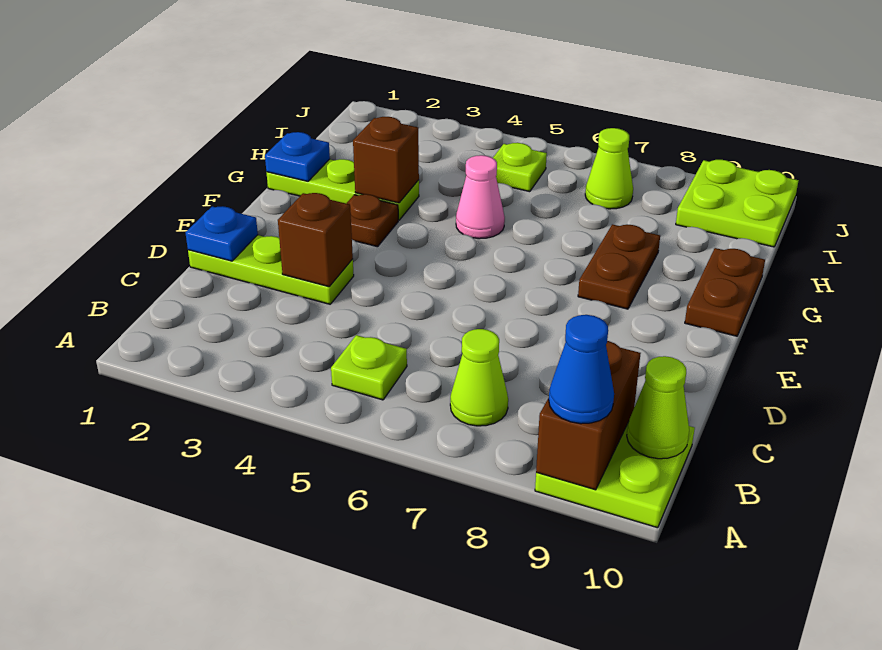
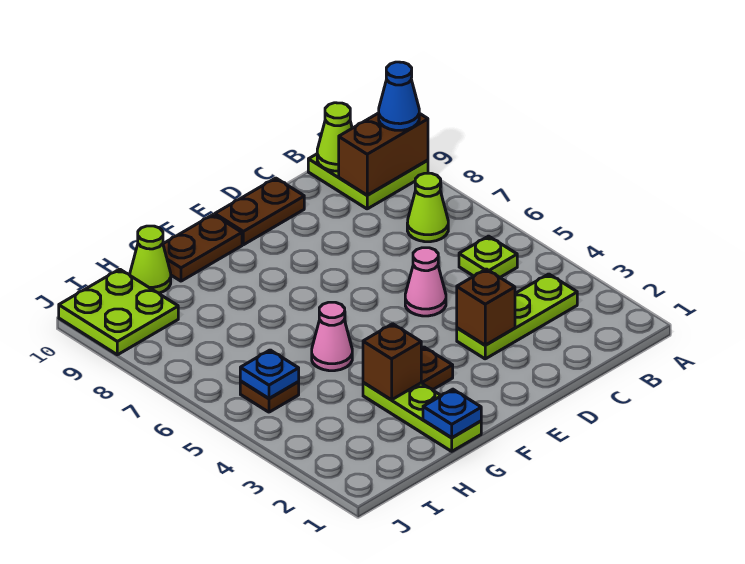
lime 1x3 plate [188,235,354,304] -> lime 1x3 plate turned to [457,274,577,359]
blue 1x1 plate [185,206,258,261] -> blue 1x1 plate moved to [240,350,299,398]
none -> pink 1x1 cone [405,248,446,316]
brown 1x2 plate [578,224,660,309] -> brown 1x2 plate moved to [215,178,304,245]
lime 1x1 plate [493,143,547,192] -> brown 1x1 plate [240,381,299,412]
lime 1x1 cone [585,128,633,209] -> lime 1x1 cone moved to [130,226,171,293]

